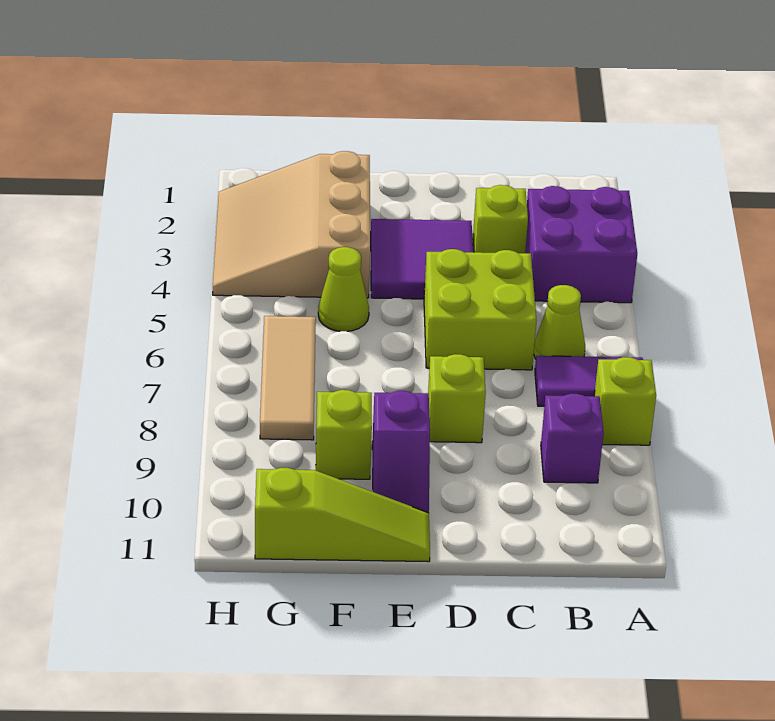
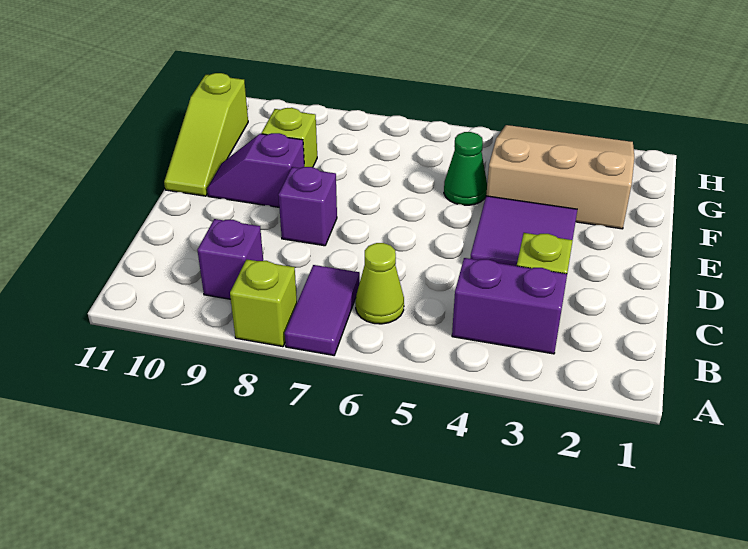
purple 2x2 brick [525,186,637,303] -> purple 1x2 brick [452,258,567,354]
lime 2x2 brick [424,249,536,370] -> none
lime 1x1 brick [428,354,486,443] -> purple 1x1 brick [278,167,337,246]
lime 1x1 cone [318,247,369,331] -> green 1x1 cone [444,132,487,205]
tan 1x3 tile [260,316,316,440] -> none

